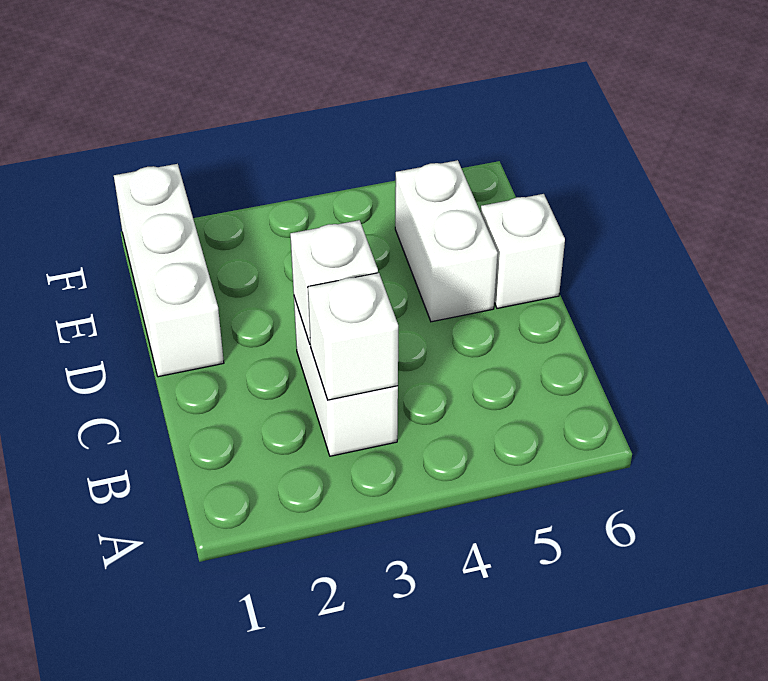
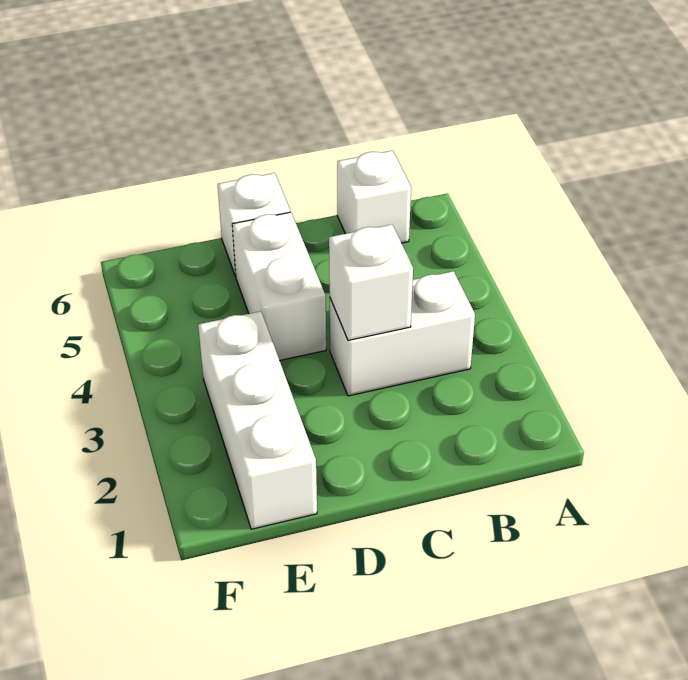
white 1x1 brick [308,273,398,400] -> white 1x1 brick moved to [337,151,411,243]
white 1x3 brick [114,164,224,377] -> white 1x3 brick turned to [198,311,317,529]
white 1x2 brick [395,160,498,322] -> white 1x2 brick turned to [232,212,326,360]

